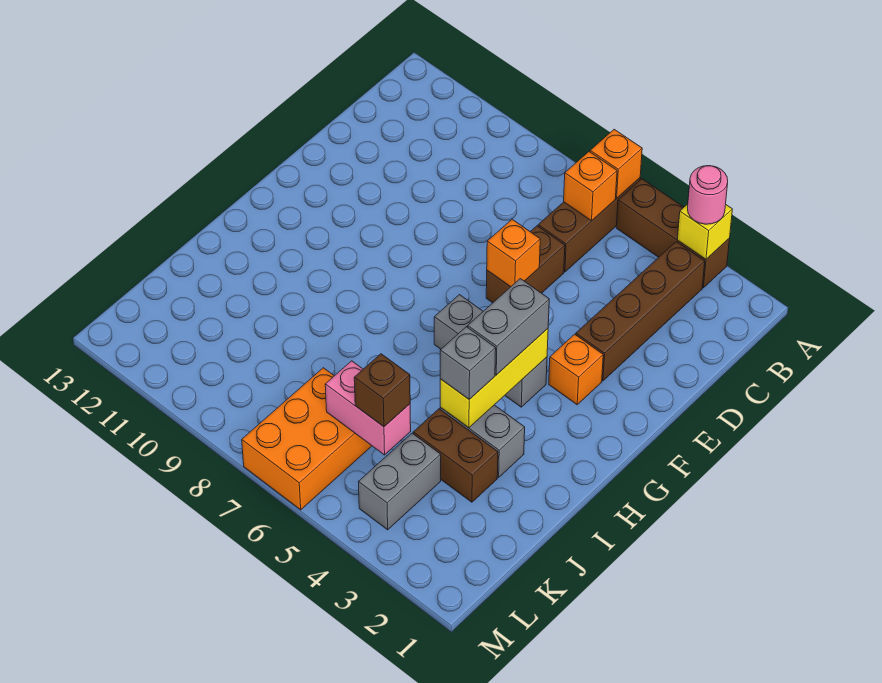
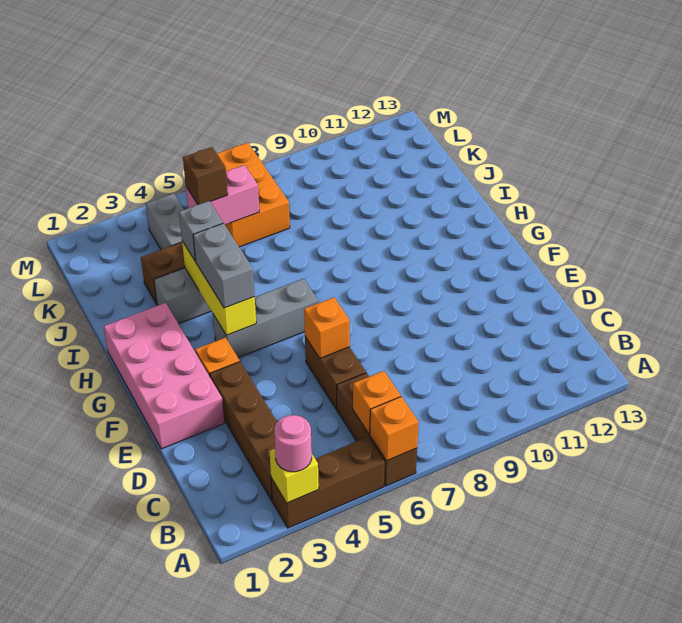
none -> pink 2x4 brick [104,303,224,449]

